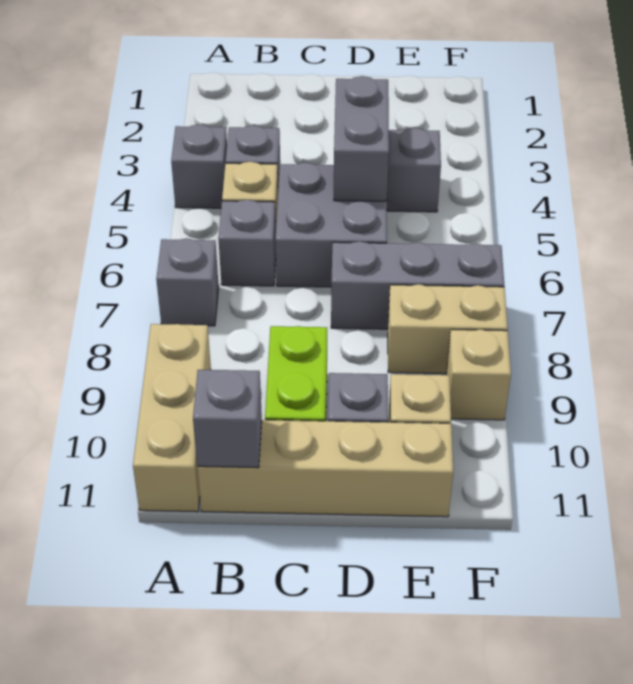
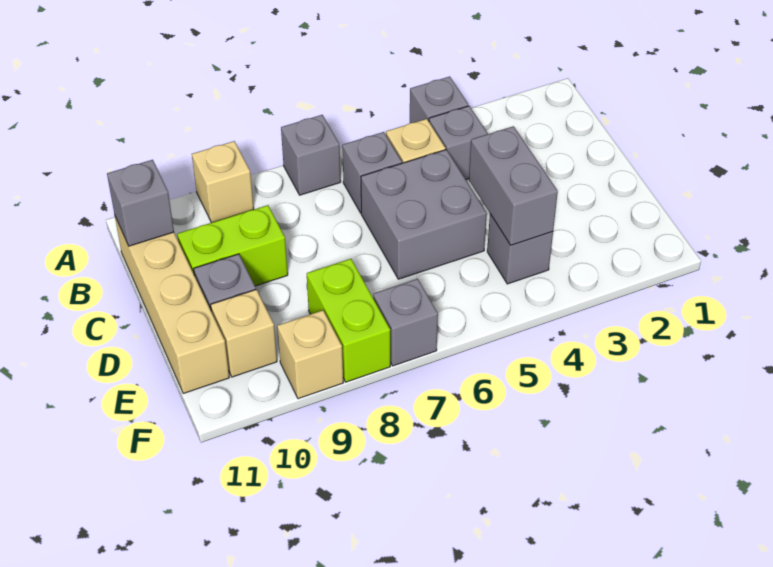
tan 1x3 brick [133,324,211,512] -> tan 1x1 brick [192,141,254,223]
grey 1x2 brick [334,76,389,201] -> grey 1x2 brick turned to [469,126,558,245]
grey 1x3 brick [331,241,504,329] -> grey 1x1 brick [373,279,438,366]
tan 1x2 brick [388,284,508,374] -> lime 1x2 brick [307,259,390,382]

